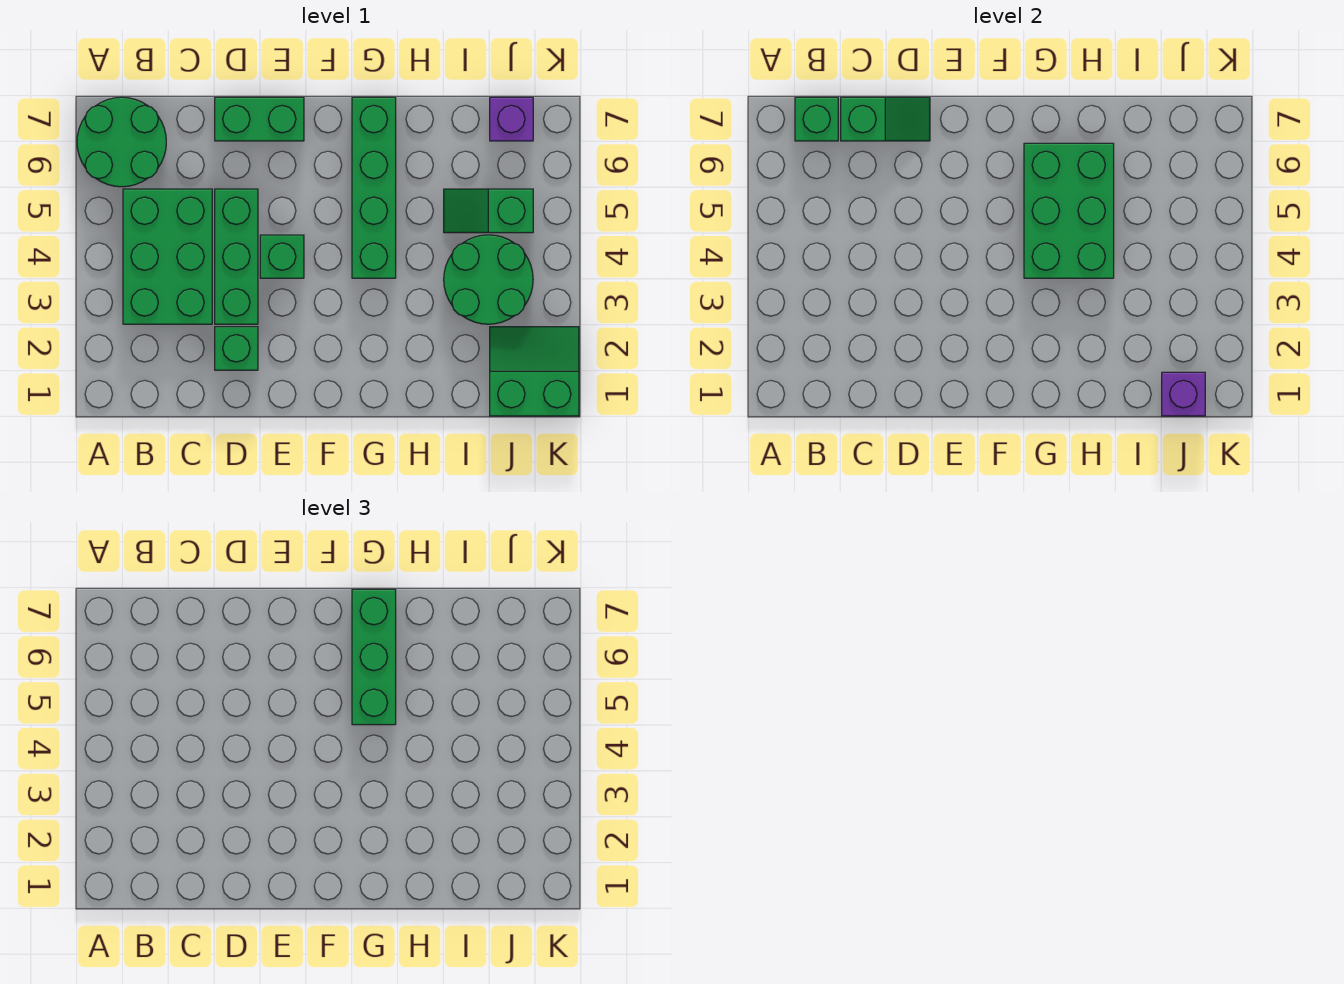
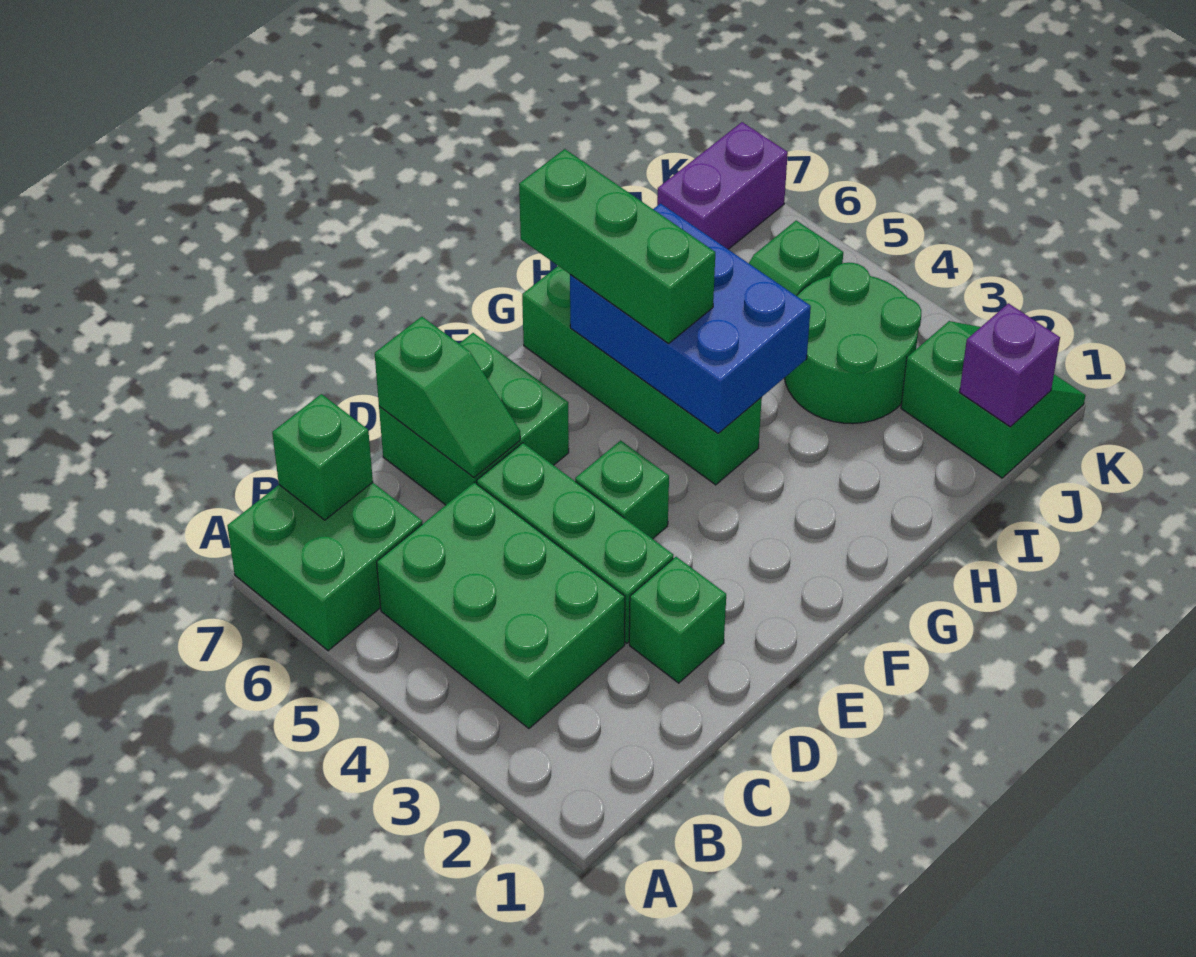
green 2x2 round brick [77,97,166,187] -> green 2x2 brick [227,482,422,651]
green 1x2 slope [841,97,930,141] -> green 1x2 slope turned to [375,317,520,478]
green 1x2 brick [215,97,304,141] -> green 2x2 brick [379,333,569,505]
green 2x3 brick [1024,143,1114,278] -> blue 2x3 brick [570,203,811,434]
green 2x2 slope [490,327,579,416] -> green 2x2 slope turned to [901,321,1085,478]
purple 1x1 brick [490,97,533,141] -> purple 1x2 brick [657,122,788,249]

